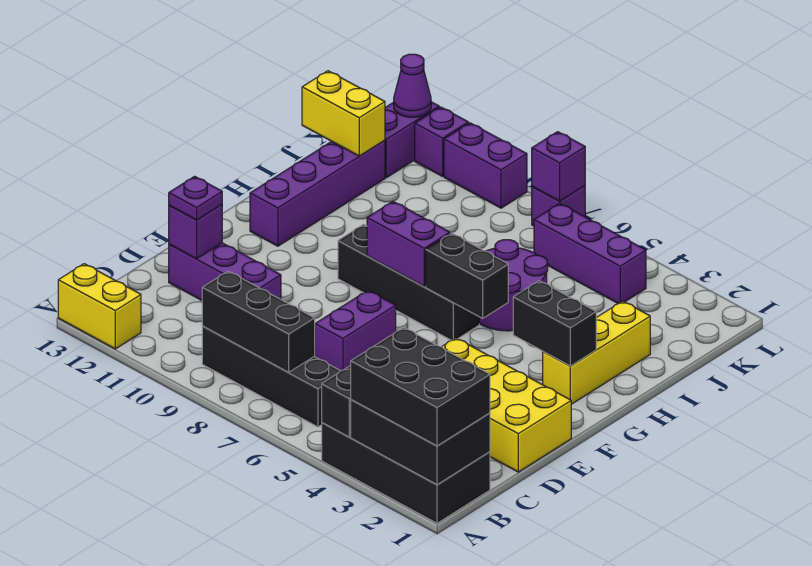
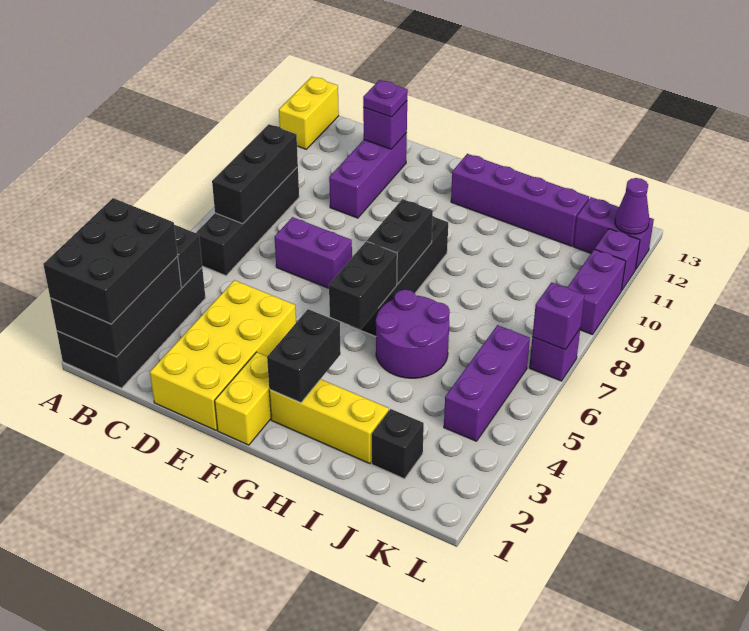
purple 1x2 brick [367,201,450,287] -> black 1x2 brick [367,199,433,284]
none -> black 1x1 brick [372,409,424,479]
yellow 1x2 brick [302,71,385,156] -> yellow 1x2 brick moved to [215,352,271,445]

